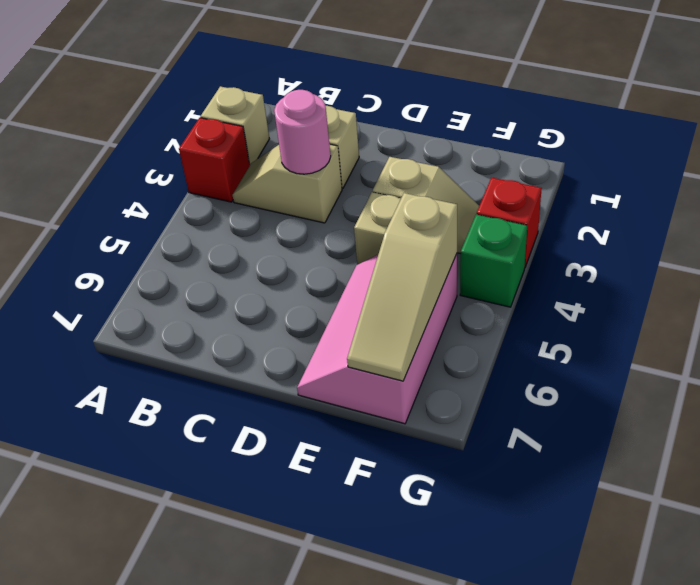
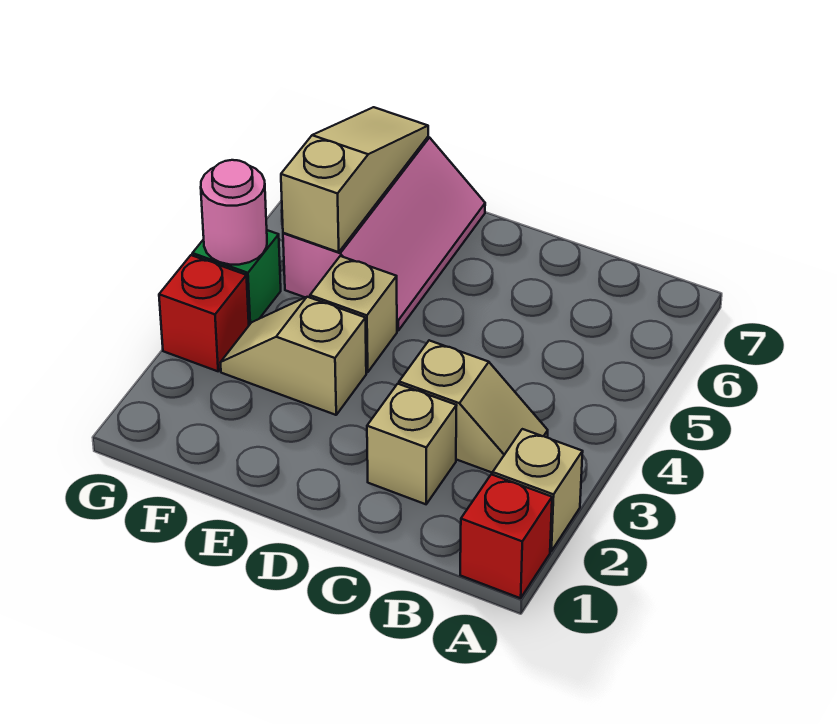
red 1x1 brick [179,118,250,202] -> red 1x1 brick moved to [460,474,552,598]
pink 1x1 round brick [274,90,331,174] -> pink 1x1 round brick moved to [201,160,267,265]

